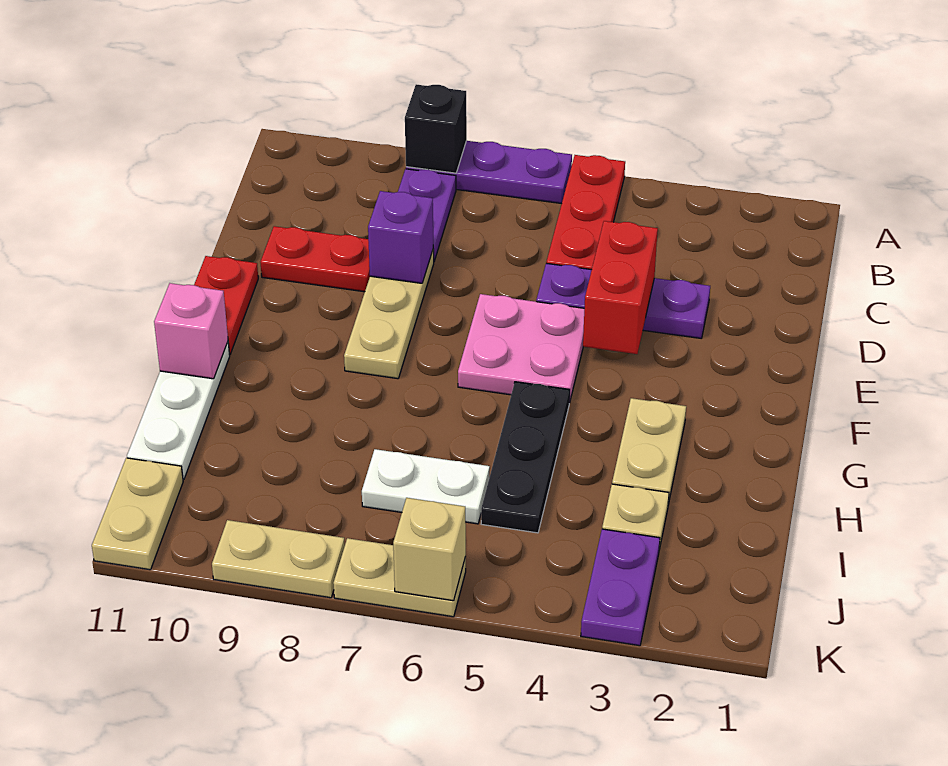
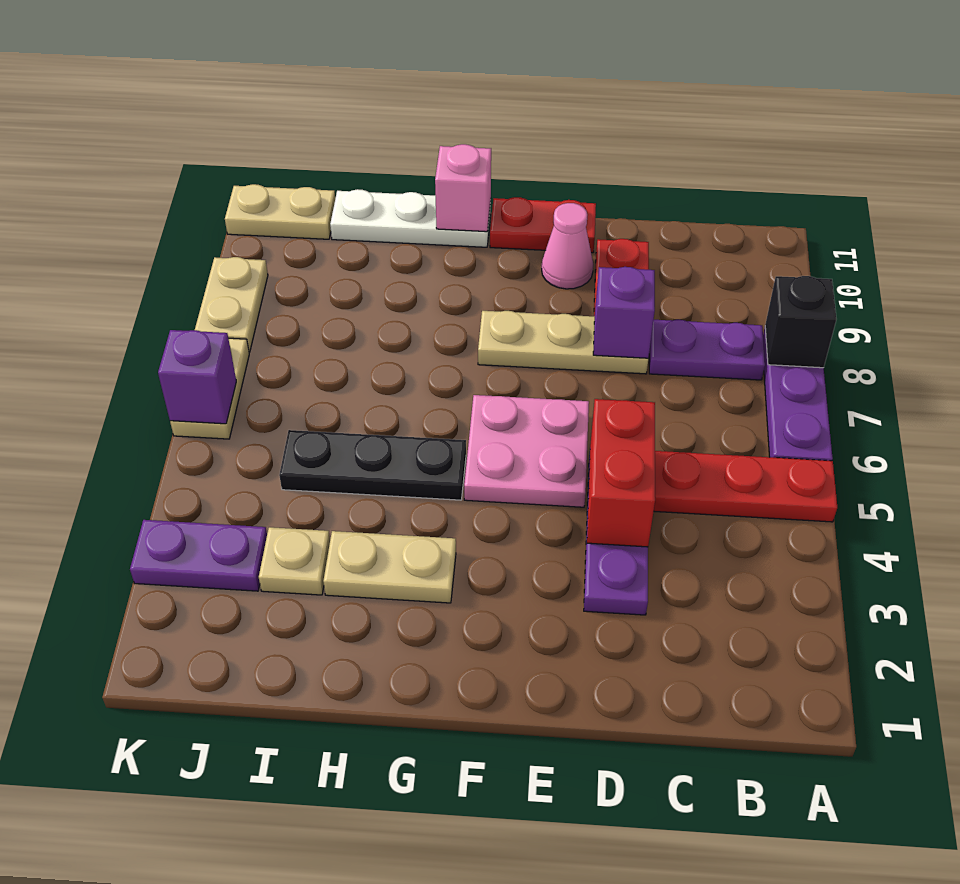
red 1x2 brick [583,221,658,354] -> red 1x2 brick turned to [587,399,655,547]
none -> pink 1x1 cone [542,203,593,289]
white 1x2 plate [362,449,490,524] -> none
tan 1x1 brick [393,498,466,601] -> purple 1x1 brick [158,330,236,424]

